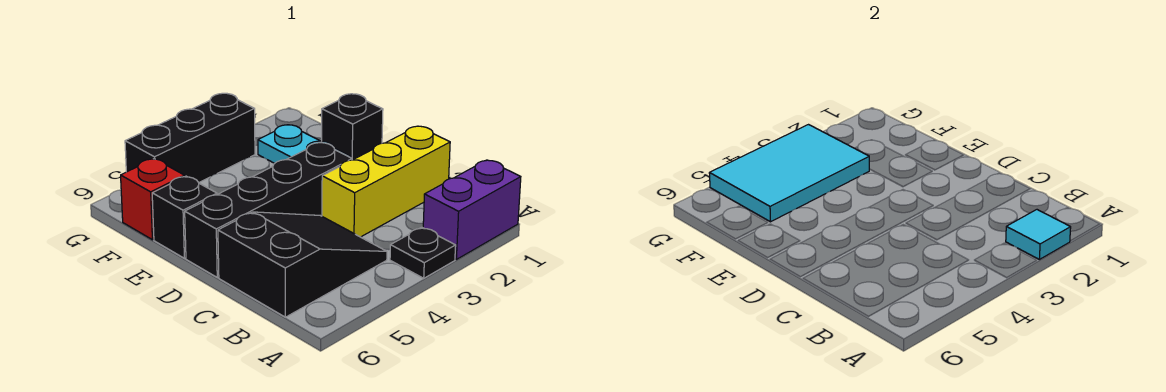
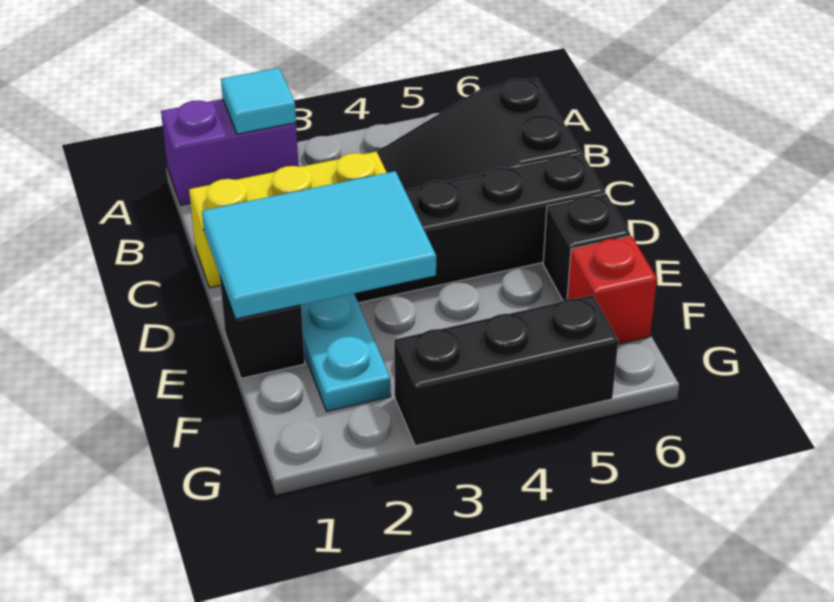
black 1x1 plate [390,227,456,278] -> none
cyan 2x3 tile [709,125,869,222] -> cyan 2x3 tile moved to [202,171,436,319]

